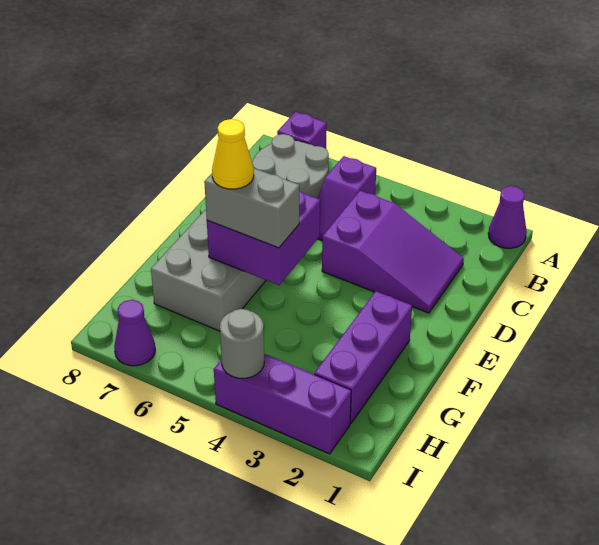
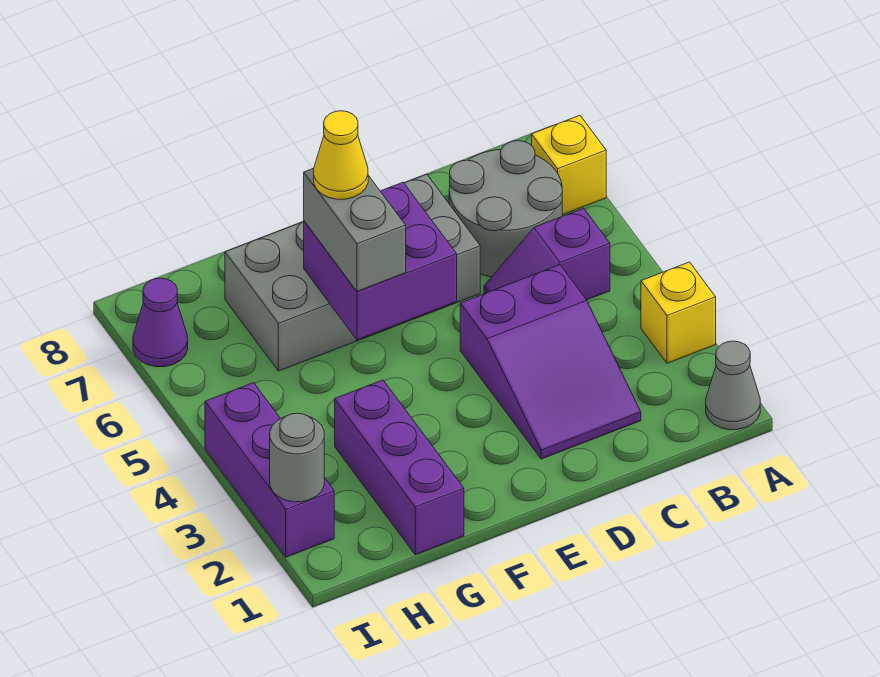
purple 1x1 cone [488,186,527,248] -> grey 1x1 cone [706,341,760,430]
none -> yellow 1x1 brick [641,262,716,363]
purple 1x1 brick [277,112,327,149] -> yellow 1x1 brick [532,115,606,215]
purple 1x3 brick [314,291,412,424] -> purple 1x3 brick turned to [335,380,464,555]
grey 1x1 round brick [220,309,264,378] -> grey 1x1 round brick moved to [270,413,324,502]

